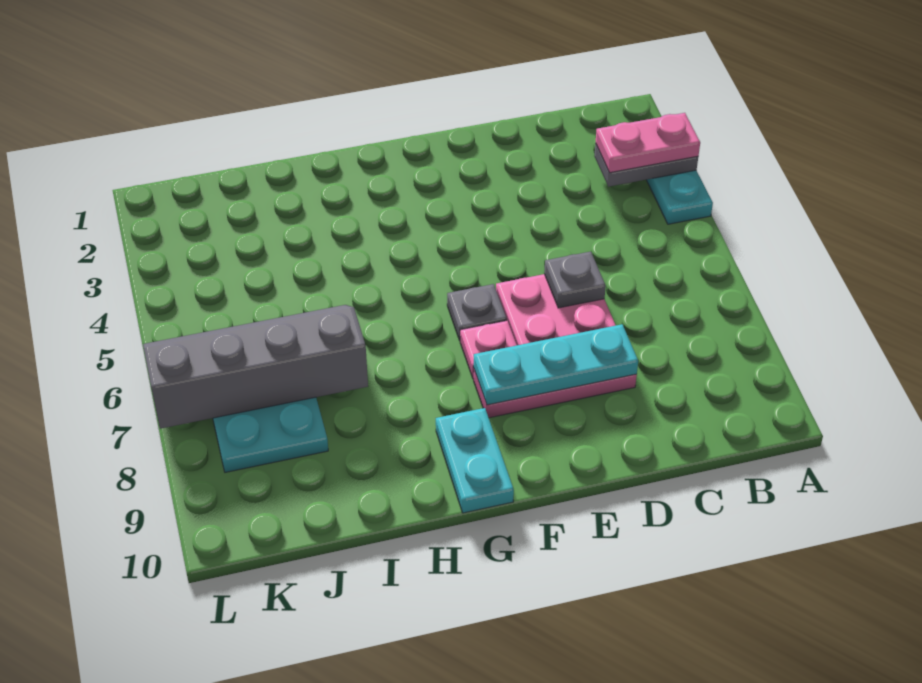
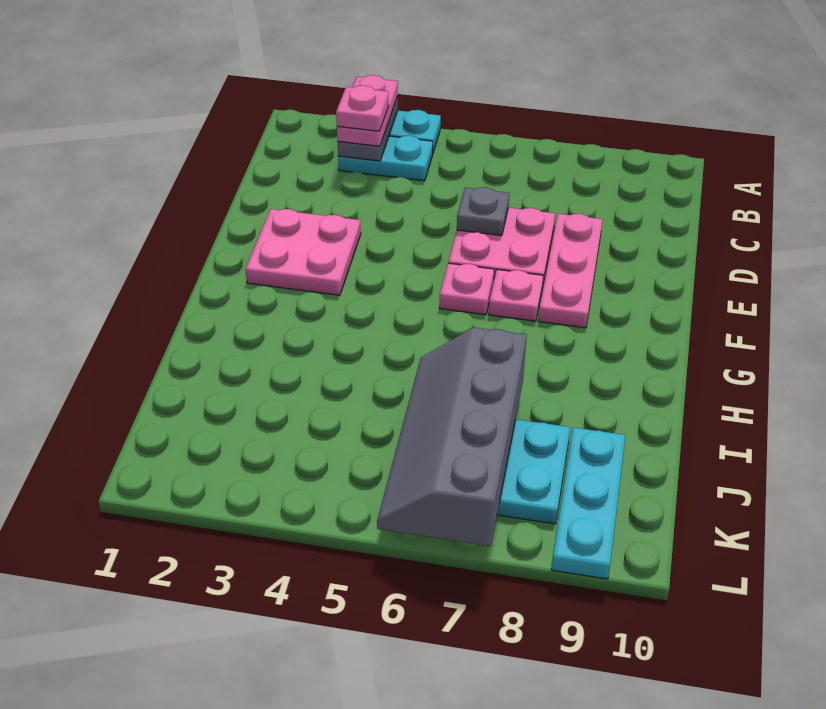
none -> pink 1x1 plate [336,85,389,131]
cyan 1x3 plate [474,324,638,405] -> cyan 1x3 plate moved to [552,427,625,579]
none -> pink 2x2 plate [245,209,361,295]
grey 1x1 plate [447,284,507,340] -> pink 1x1 plate [440,263,494,315]
cyan 1x2 plate [436,408,514,513] -> cyan 1x2 plate moved to [338,136,433,181]

